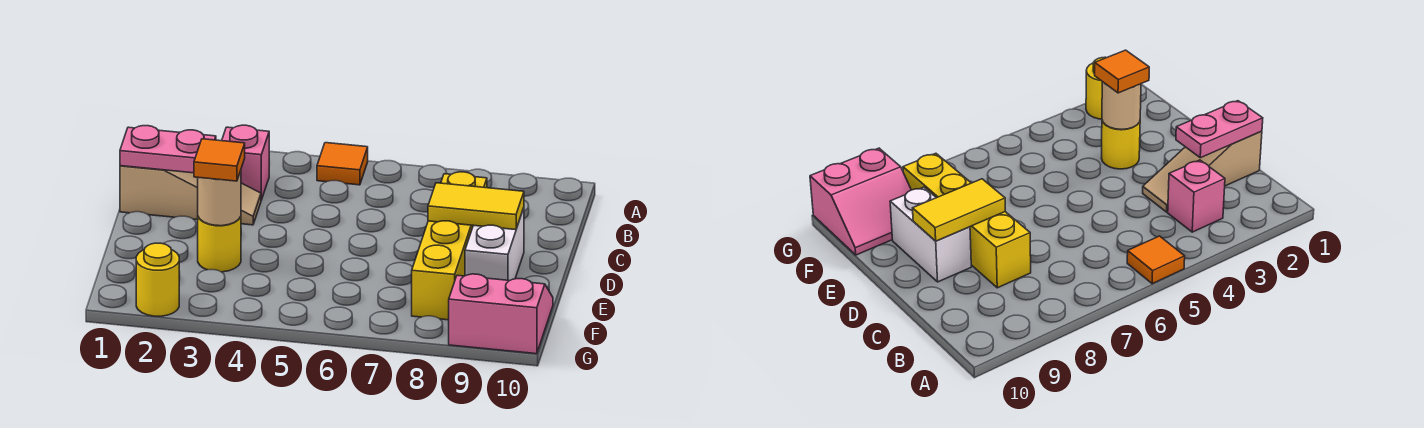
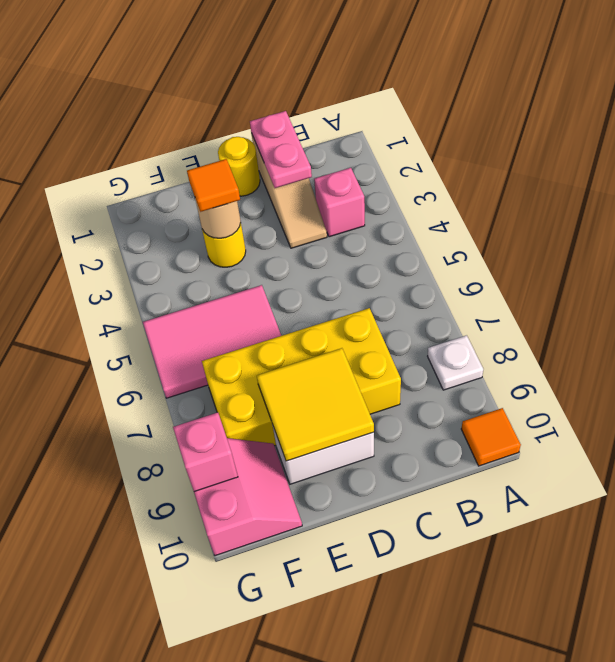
orange 1x1 tile [317,143,368,185] -> orange 1x1 tile moved to [461,408,521,466]
none -> white 1x1 plate [428,335,483,390]
yellow 1x4 brick [412,172,487,320] -> yellow 2x4 brick [202,308,401,446]
yellow 1x2 tile [428,183,524,230] -> yellow 2x2 tile [257,348,374,461]
none -> pink 2x3 tile [143,285,281,398]
yellow 1x1 round brick [136,243,179,316] -> yellow 1x1 round brick moved to [218,137,260,196]
none -> pink 1x1 brick [173,412,238,492]

